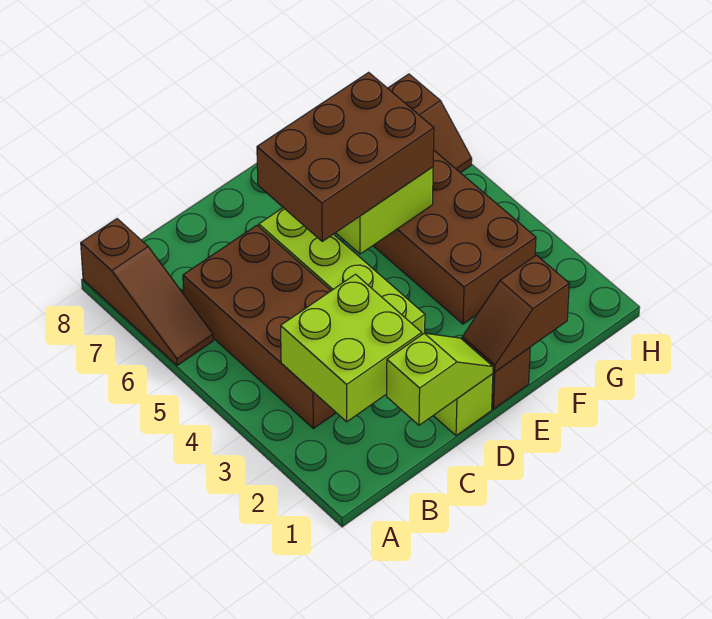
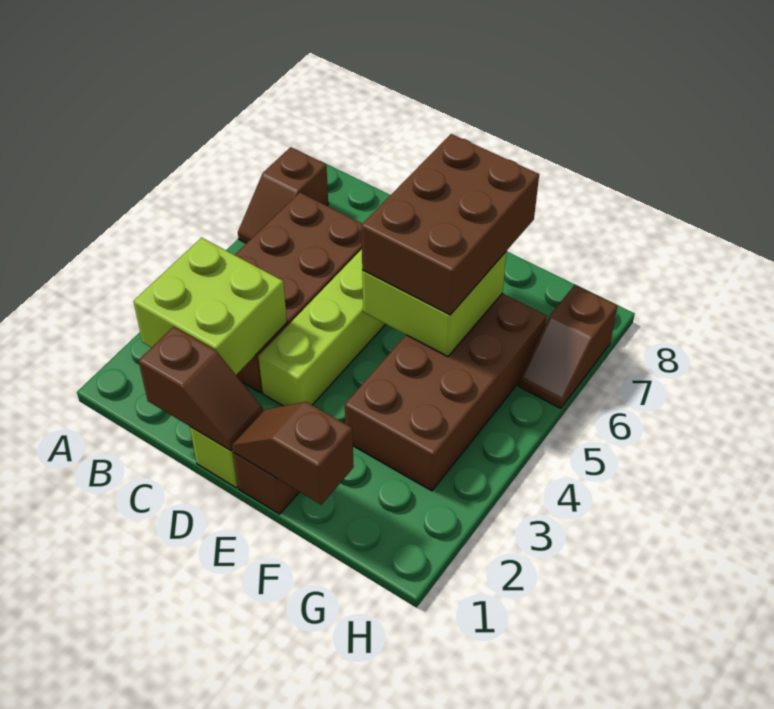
brown 1x3 slope [81,219,213,365] -> brown 1x2 slope [238,147,328,243]
lime 1x2 slope [387,333,493,425] -> brown 1x2 slope [139,327,263,451]
brown 2x3 brick [257,72,434,241] -> brown 2x3 brick turned to [361,134,539,315]

